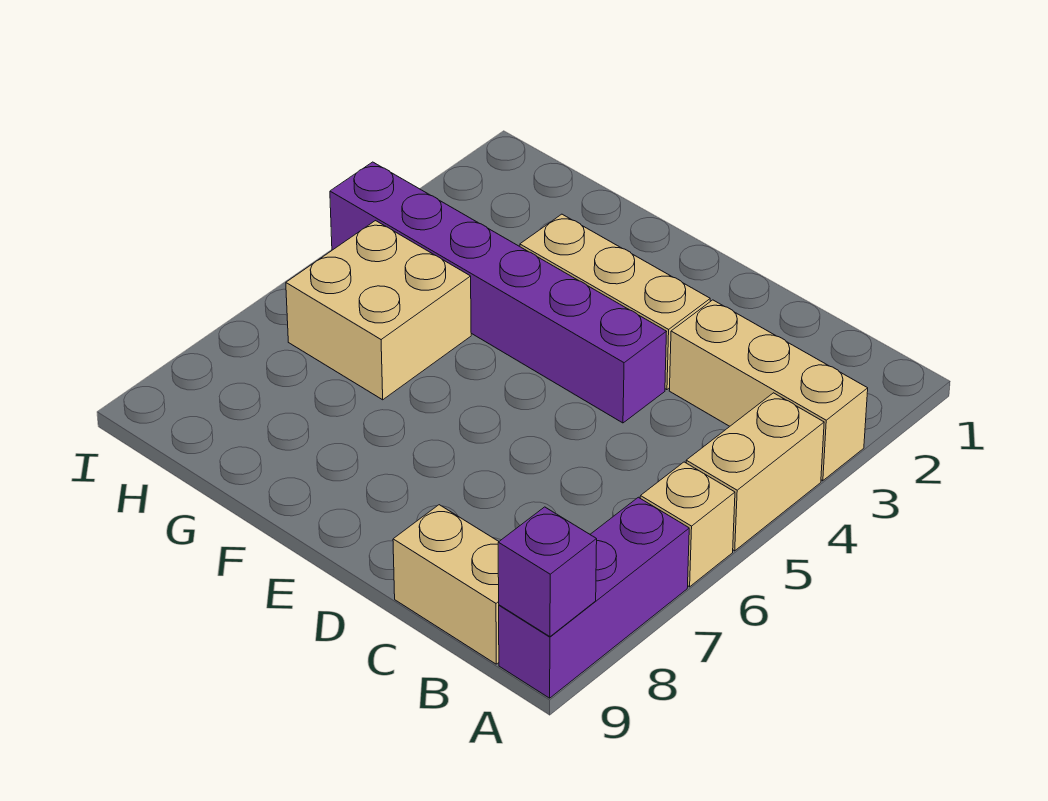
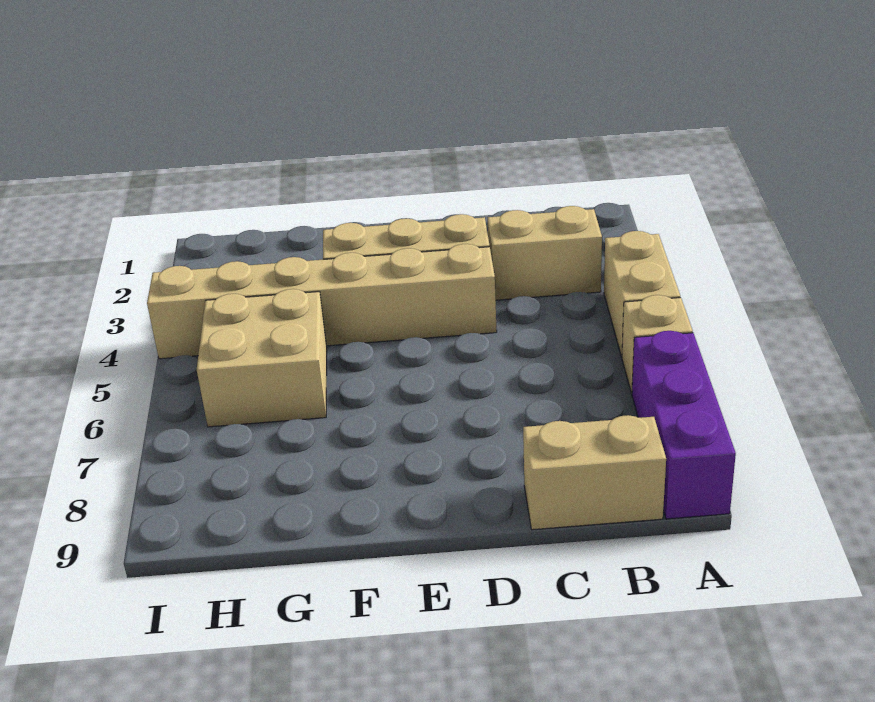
tan 1x3 brick [669,300,868,481] -> tan 1x2 brick [488,206,602,300]
purple 1x1 brick [498,507,597,637] -> none
purple 1x6 brick [330,162,667,423] -> tan 1x6 brick [147,244,497,359]

